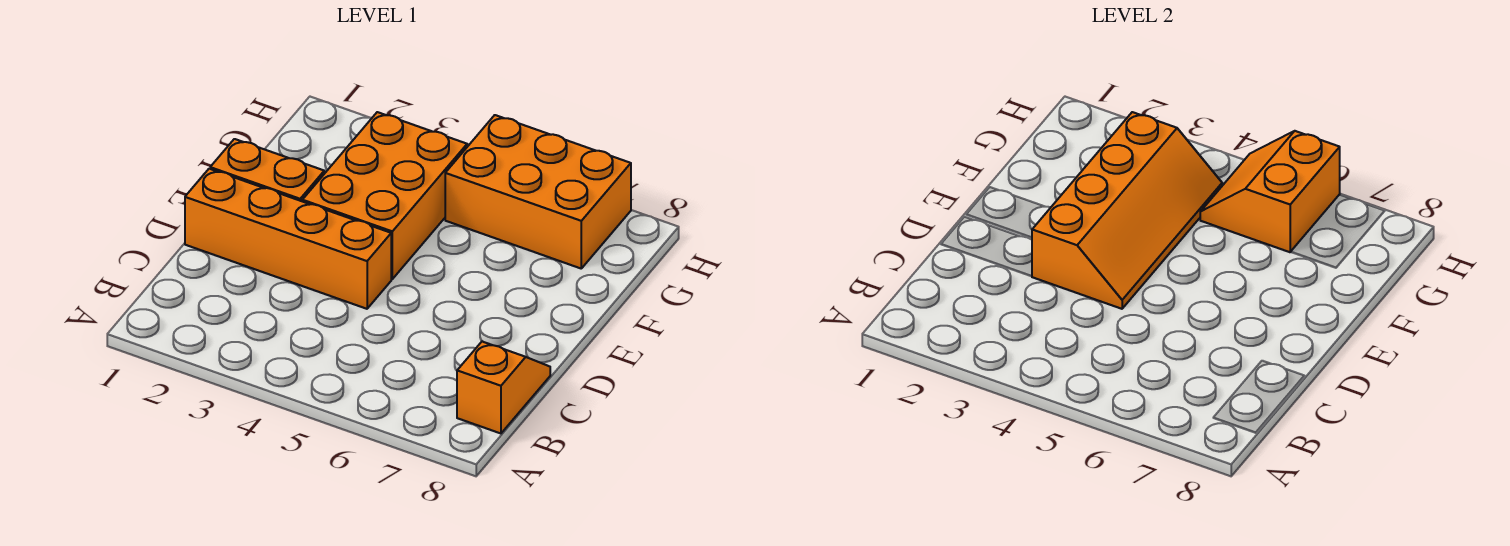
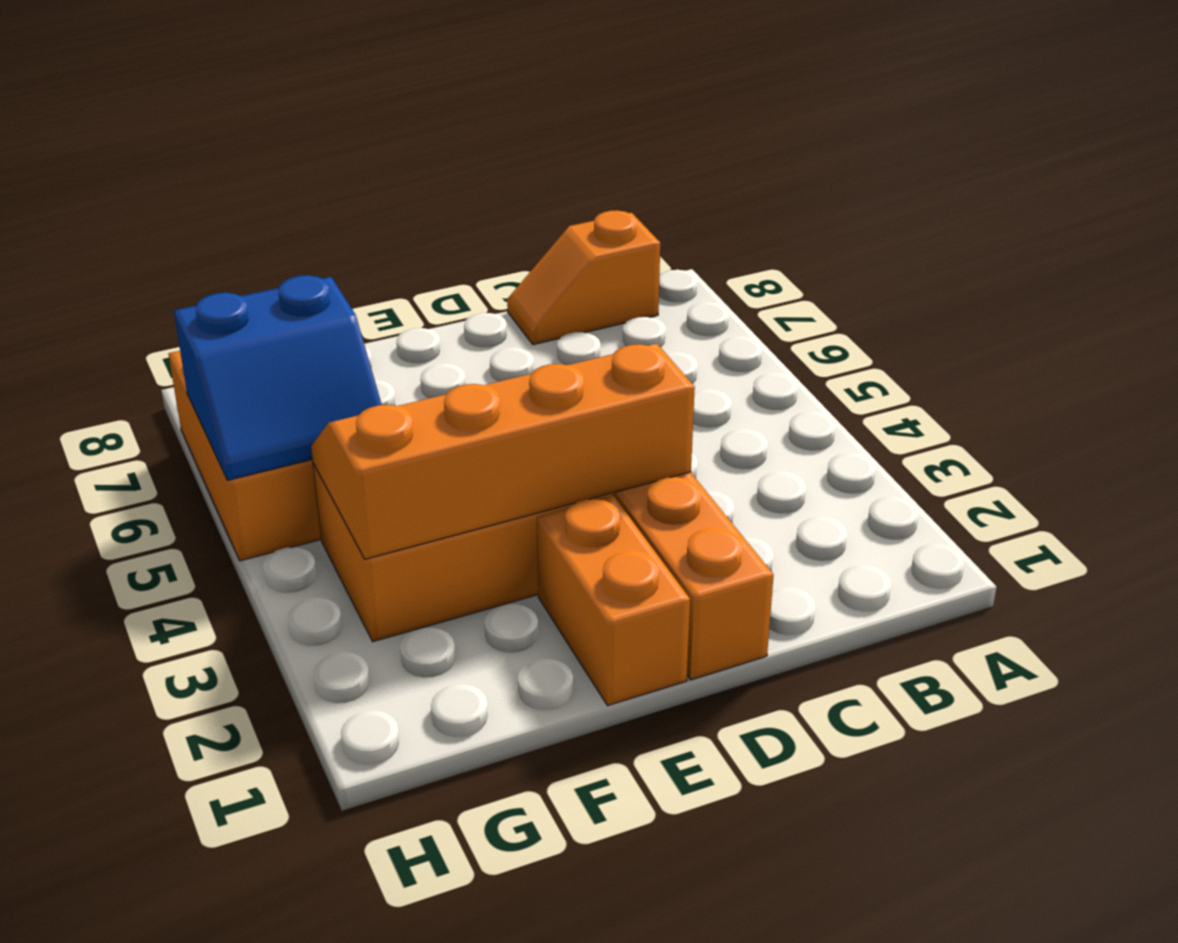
orange 2x2 slope [1200,131,1340,252] -> blue 2x2 slope [174,275,382,480]

